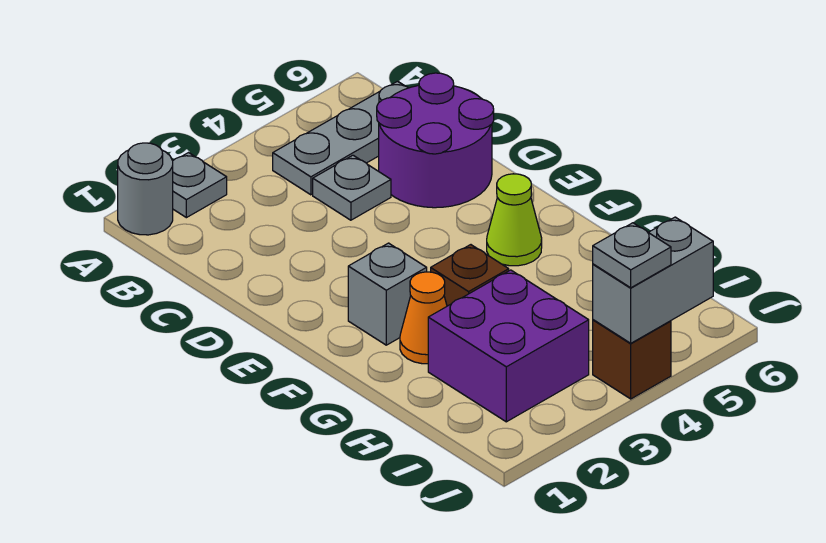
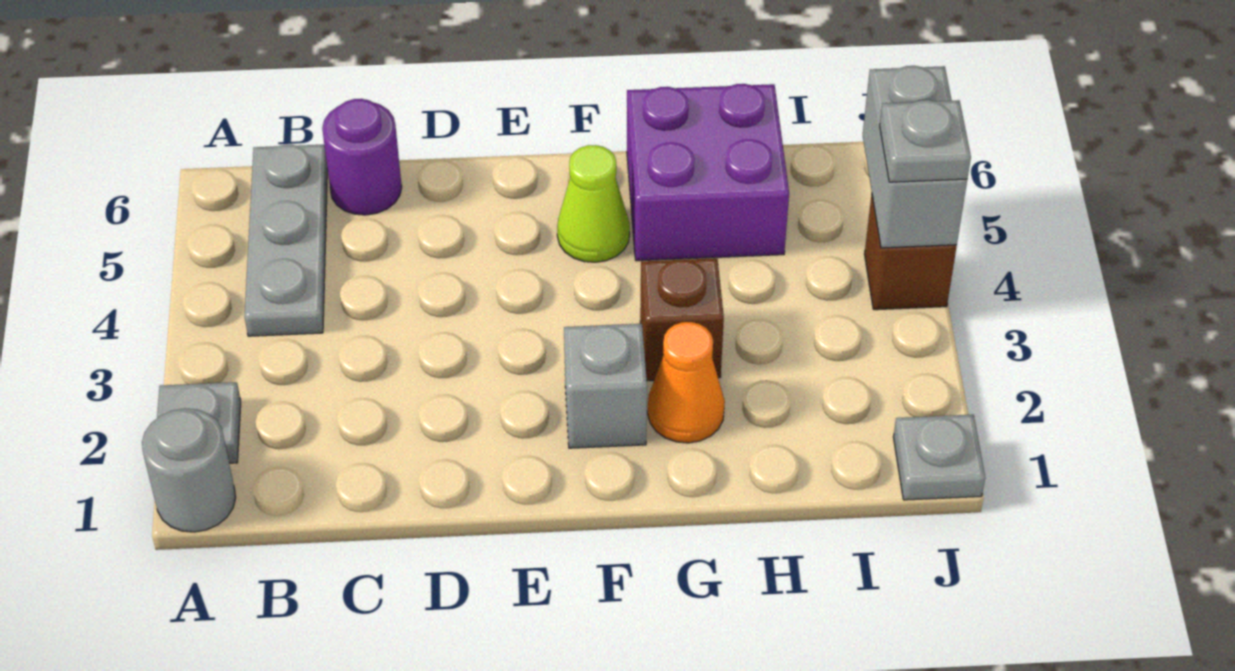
grey 1x1 plate [313,155,391,220] -> grey 1x1 plate moved to [893,415,985,500]
purple 2x2 round brick [377,73,494,208] -> purple 1x1 round brick [322,99,402,215]
purple 2x2 brick [428,270,589,422] -> purple 2x2 brick moved to [627,84,789,261]

